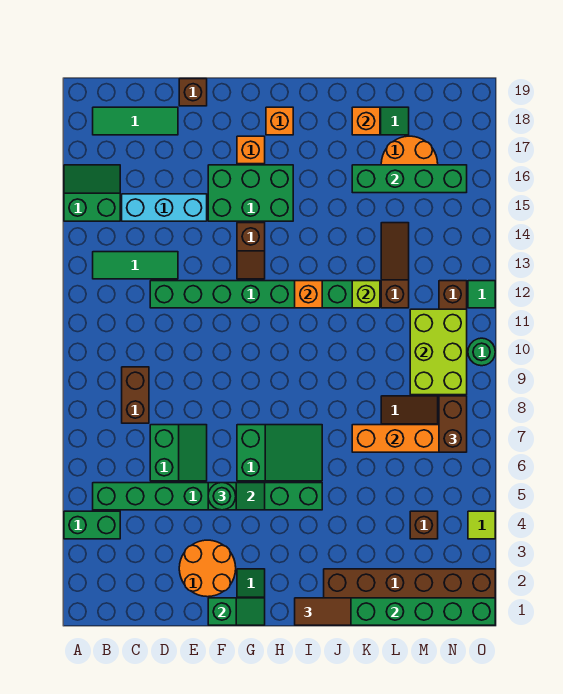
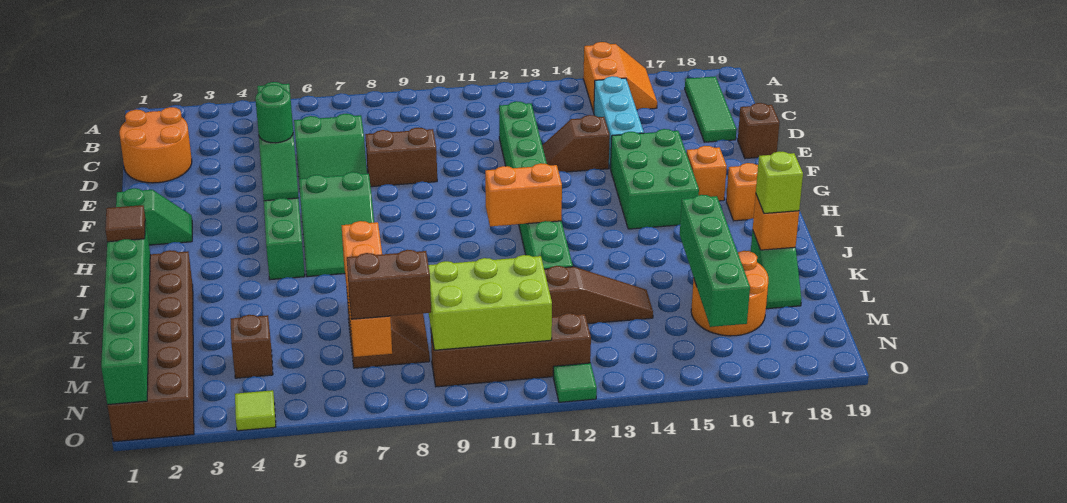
green 1x2 brick [64,511,120,539] -> none
green 2x2 slope [64,165,120,221] -> orange 2x2 slope [583,42,657,112]
green 1x3 tile [93,252,178,279] -> none
brown 1x2 brick [122,367,149,423] -> brown 1x2 brick moved to [365,128,437,187]
orange 2x2 round brick [179,540,236,597] -> orange 2x2 round brick moved to [119,107,192,183]
green 1x2 slope [208,598,265,625] -> none
brown 1x2 slope [237,223,265,279] -> brown 1x2 slope moved to [542,115,610,172]
brown 1x2 tile [295,598,351,625] -> brown 1x1 tile [105,205,145,242]
orange 1x1 brick [295,281,322,308] -> orange 1x2 brick [485,163,562,226]
lime 1x1 brick [352,281,380,308] -> lime 1x1 brick moved to [756,151,803,213]
green 1x1 round brick [468,338,495,366] -> none

